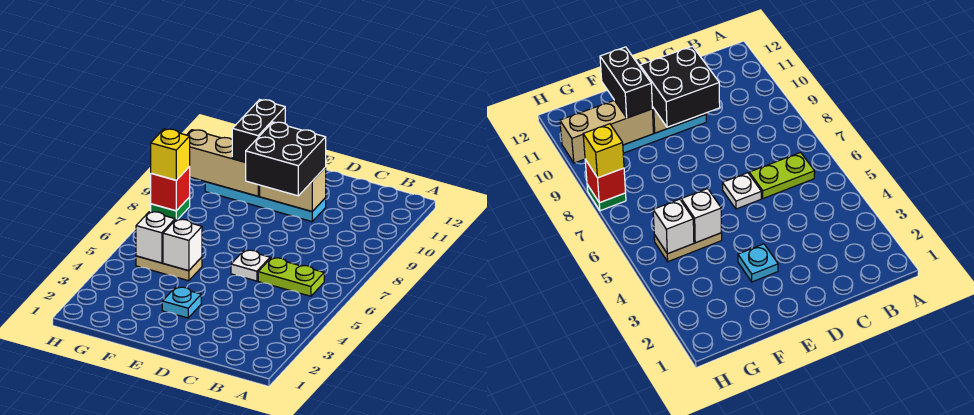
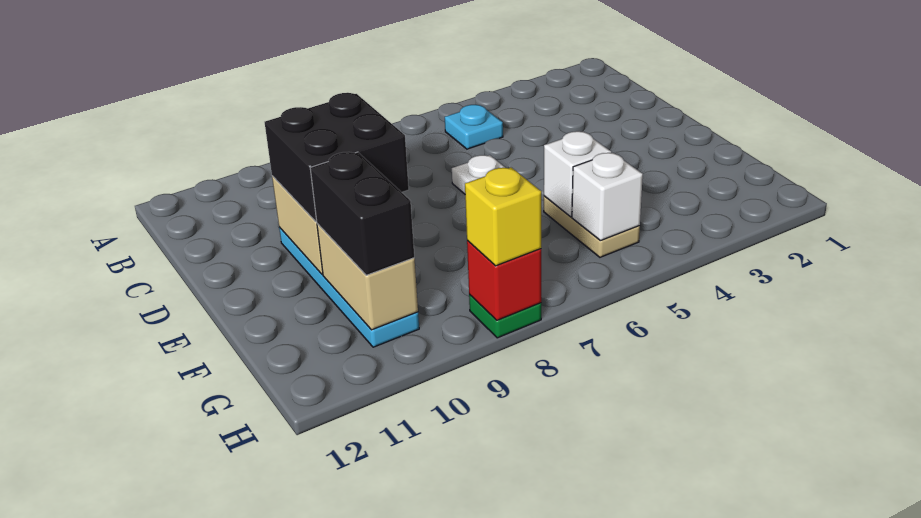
lime 1x2 plate [258,258,324,296] -> none
cyan 1x1 plate [162,287,201,318] -> cyan 1x1 plate moved to [445,105,503,149]
tan 1x3 brick [187,130,260,196] -> tan 1x2 brick [317,224,418,330]
black 1x2 brick [232,100,285,162] -> black 1x2 brick turned to [310,152,414,275]

